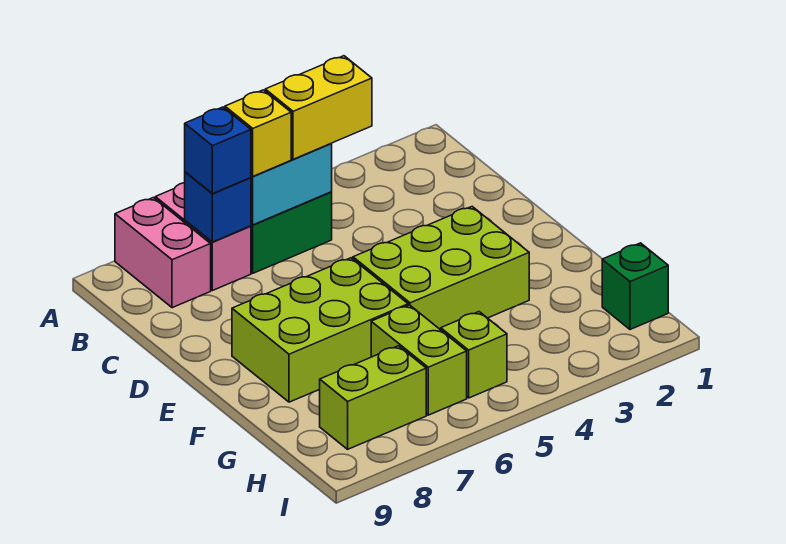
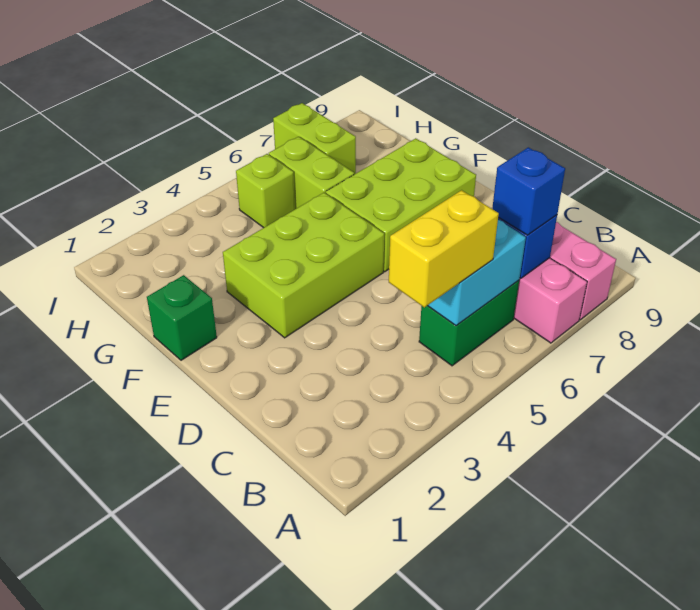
yellow 1x1 brick [225,90,291,176] -> none
green 1x1 brick [602,243,668,329] -> green 1x1 brick moved to [147,275,217,360]
lime 1x2 brick [320,346,426,449] -> lime 1x2 brick turned to [273,103,356,174]

